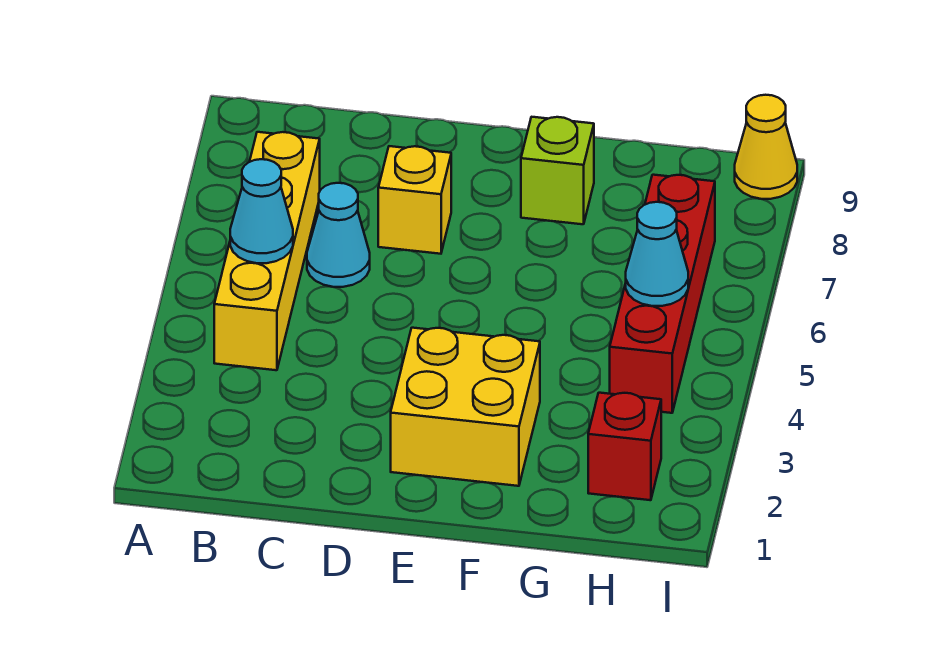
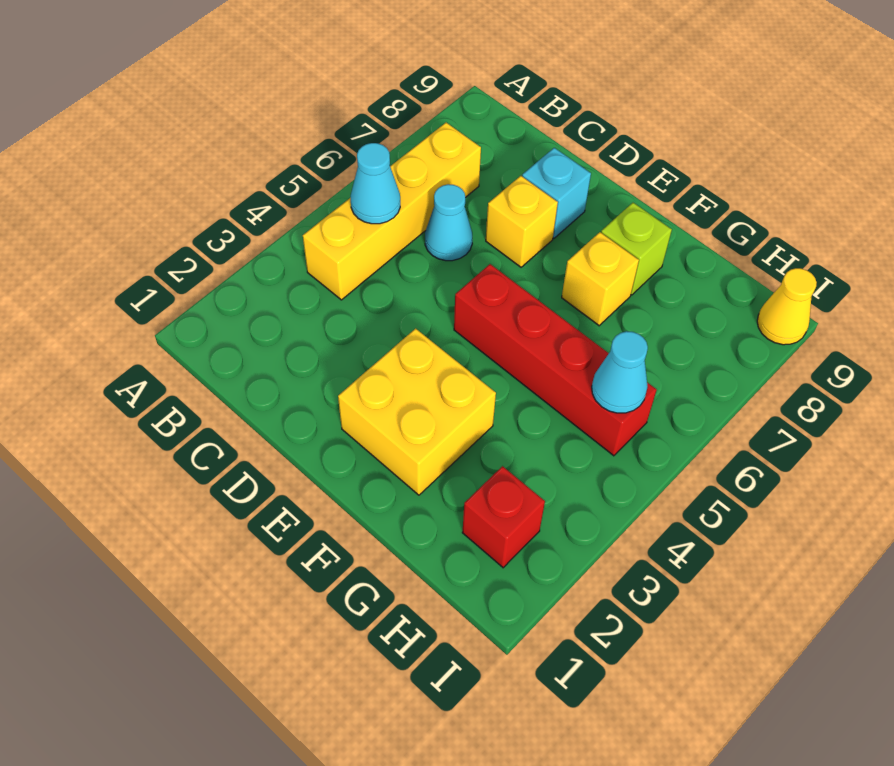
none -> cyan 1x1 brick [522,148,591,238]
none -> yellow 1x1 brick [562,232,639,326]
red 1x4 brick [610,175,715,413] -> red 1x4 brick turned to [454,264,657,456]

